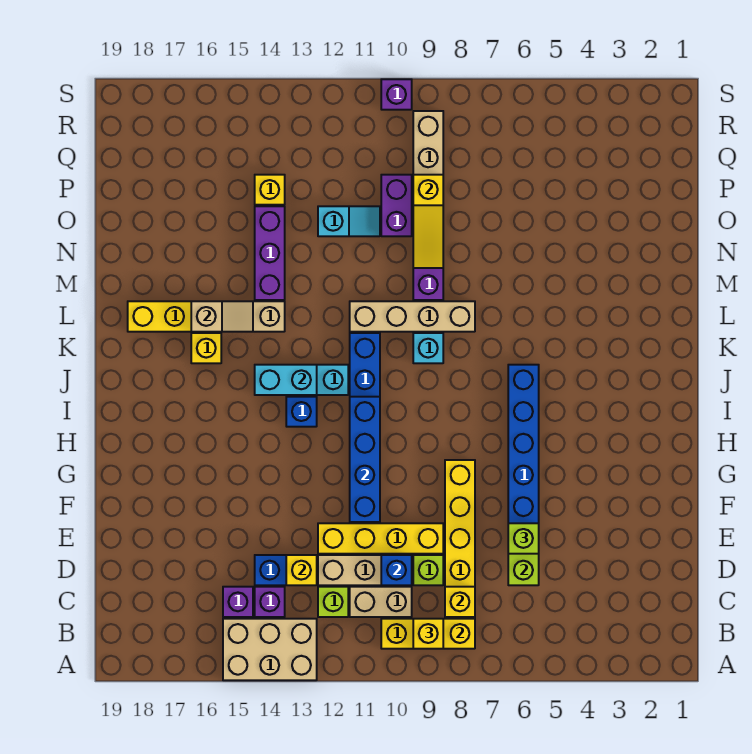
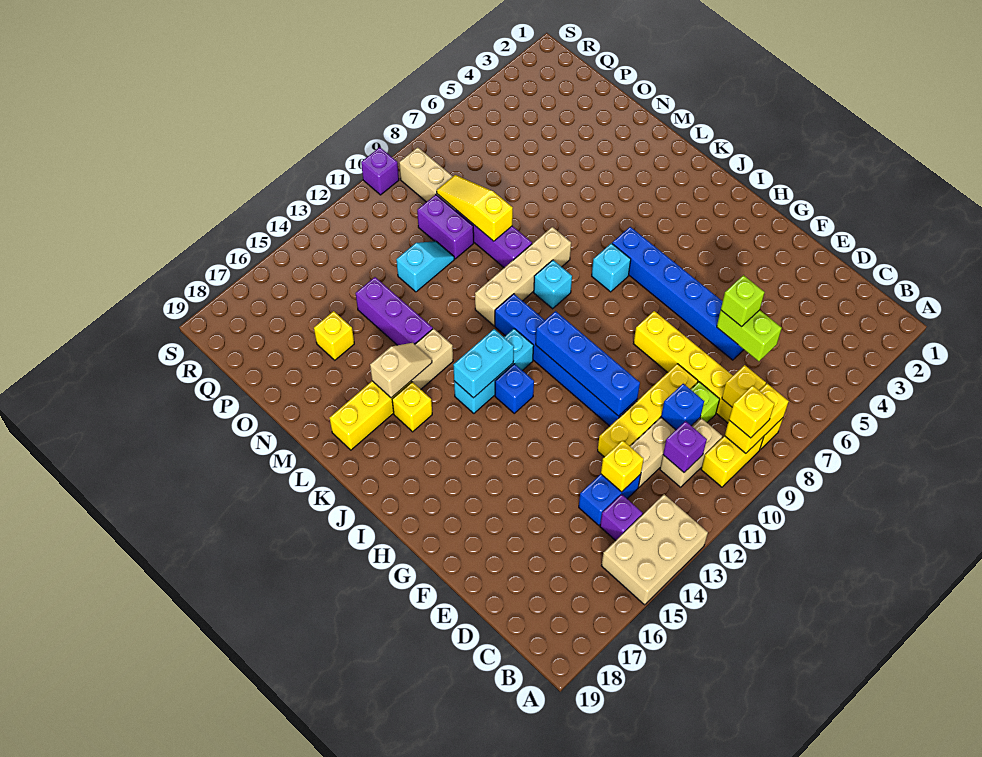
lime 1x1 brick [318,587,348,617] -> none
purple 1x1 brick [223,587,253,617] -> purple 1x1 brick moved to [663,421,707,472]
none -> cyan 1x1 brick [592,243,631,292]
yellow 1x3 slope [413,175,443,268] -> yellow 1x3 slope turned to [437,175,513,241]
yellow 1x1 brick [255,175,285,205] -> yellow 1x1 brick moved to [314,311,354,360]

